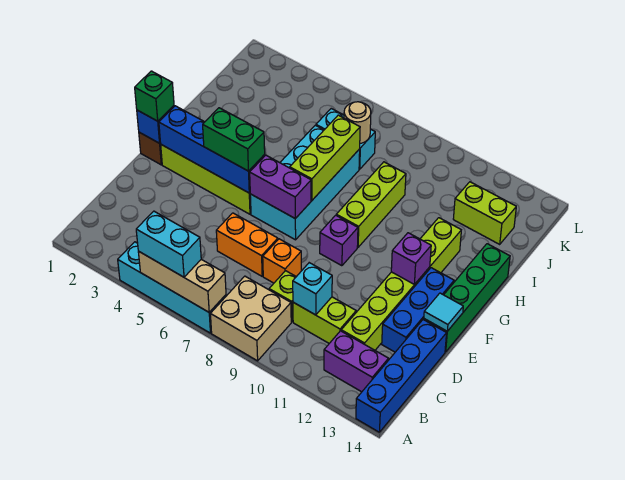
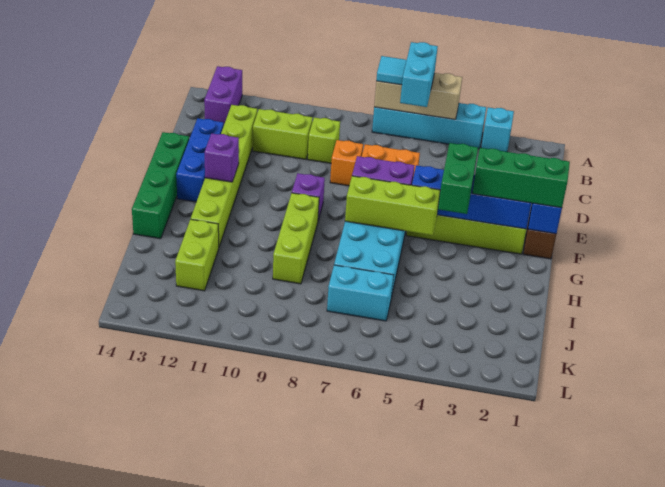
cyan 1x2 brick [136,211,201,277] -> cyan 1x2 brick turned to [400,42,438,107]
tan 2x2 brick [210,276,291,361] -> none
blue 1x4 brick [356,320,447,432] -> none
purple 1x2 brick [324,331,388,392] -> purple 1x2 brick turned to [204,66,242,124]
cyan 1x1 brick [293,263,332,315] -> cyan 1x1 brick moved to [481,107,514,152]
cyan 1x1 tile [424,293,463,331] -> cyan 1x1 tile moved to [376,56,407,85]
green 1x1 brick [135,71,174,121] -> green 1x3 brick [472,148,570,208]
green 1x2 brick [203,108,265,171] -> green 1x2 brick turned to [438,143,478,214]
lime 1x3 brick [290,115,360,200] -> lime 1x3 brick turned to [345,176,440,235]
tan 1x1 round brick [344,102,371,143] -> none
lime 1x2 brick [453,182,516,244] -> lime 1x2 brick turned to [175,219,219,291]

